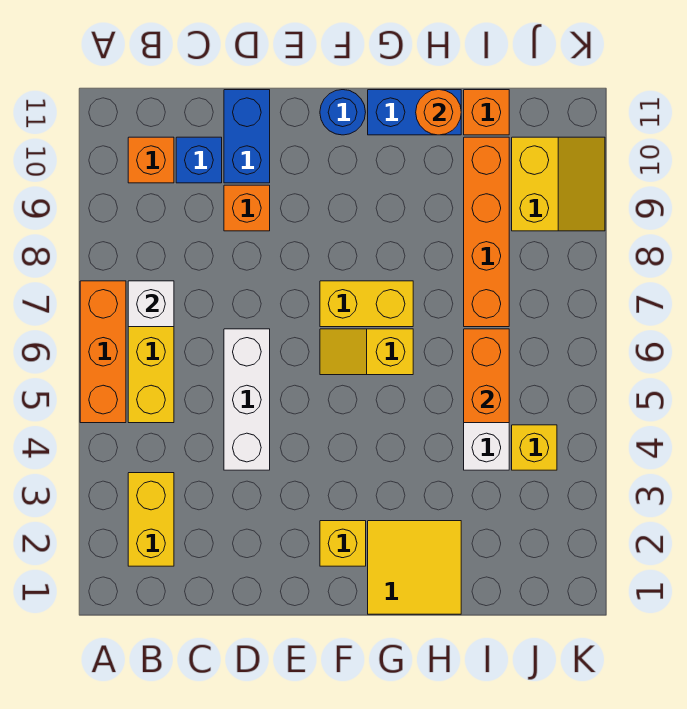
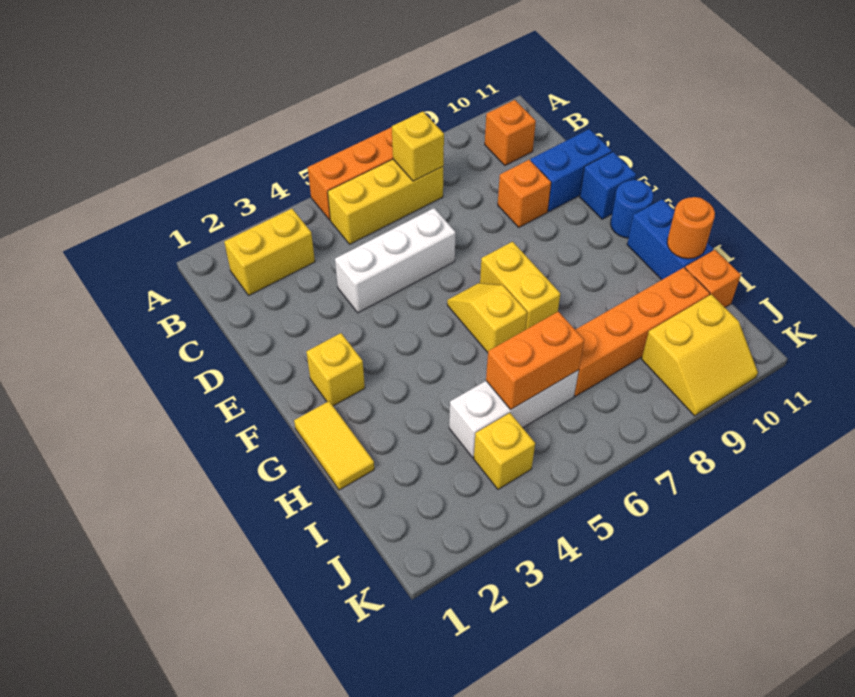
white 1x1 brick [128,281,174,327] -> yellow 1x1 brick [392,112,444,181]
blue 1x1 brick [176,137,222,183] -> blue 1x1 brick moved to [580,152,636,219]
yellow 2x2 tile [368,521,461,614] -> yellow 1x2 tile [294,401,374,490]

